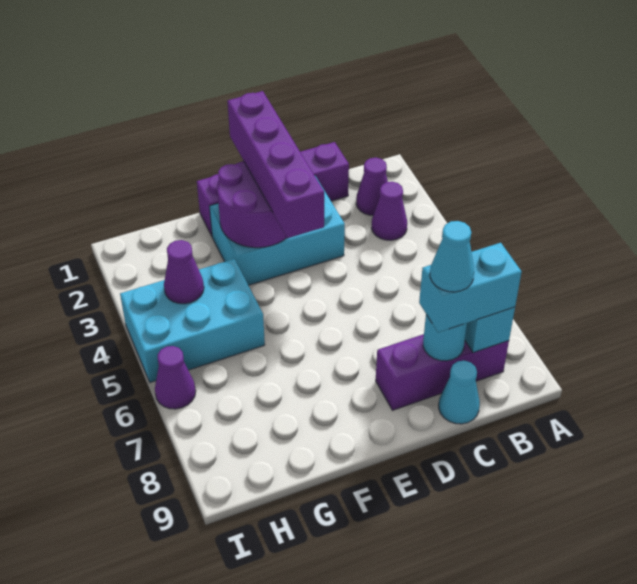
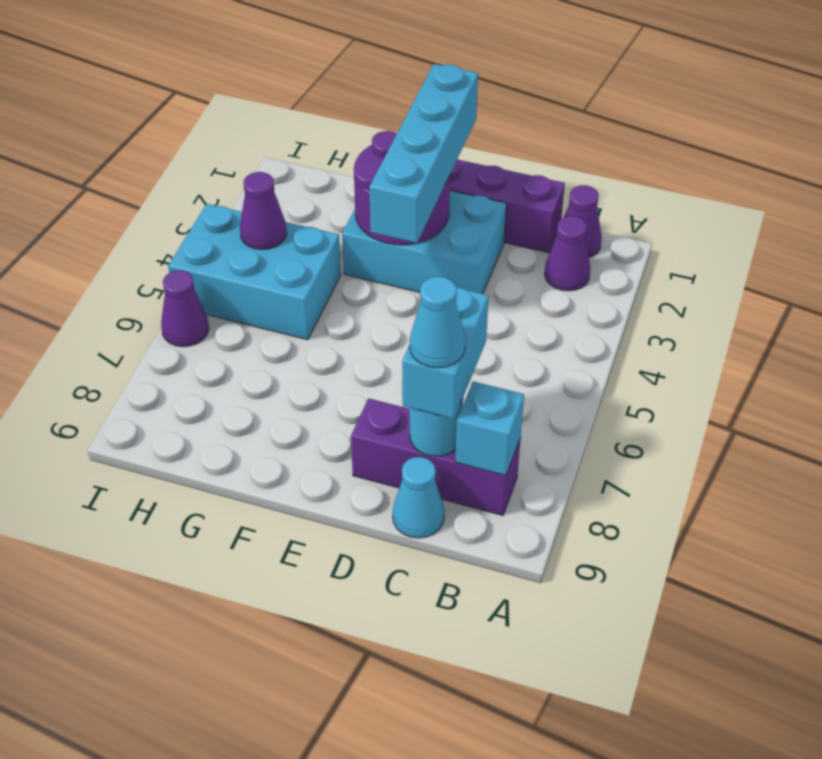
purple 1x1 cone [371,182,407,240] -> purple 1x1 cone moved to [564,185,602,258]
cyan 1x2 brick [419,243,521,332] -> cyan 1x2 brick turned to [402,287,489,419]
purple 1x4 brick [227,91,324,238] -> cyan 1x4 brick [369,64,478,243]

